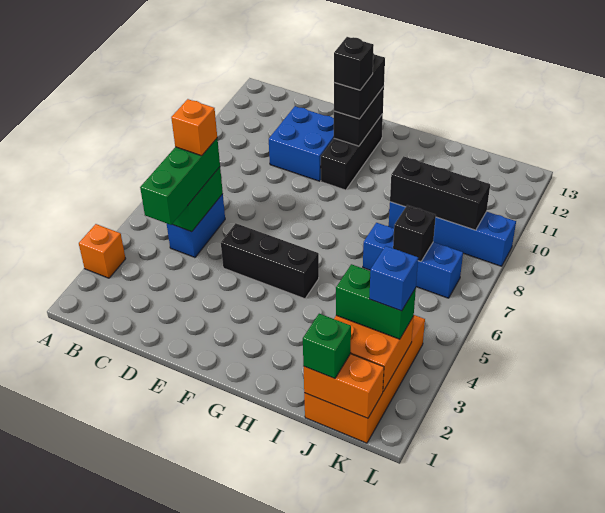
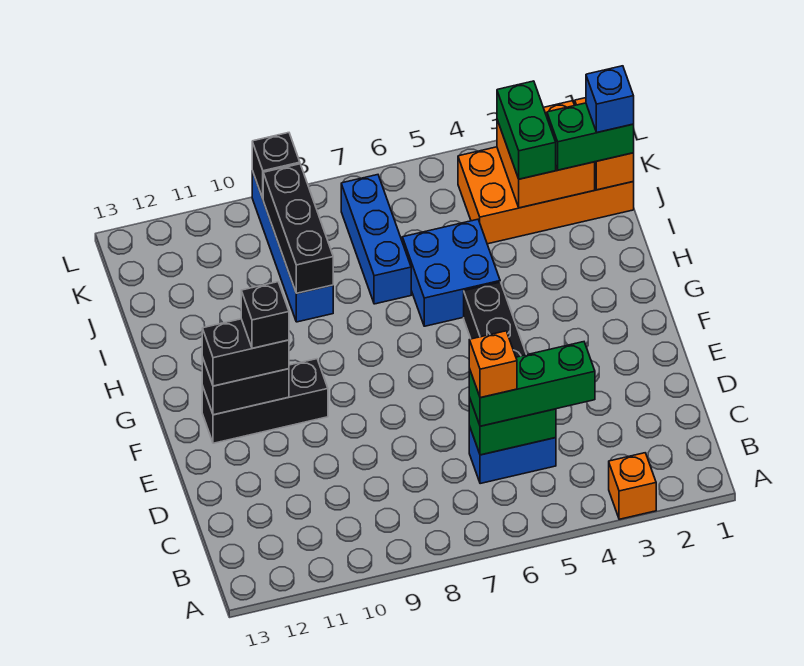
blue 2x2 brick [269,106,334,181] -> blue 2x2 brick moved to [402,219,500,326]
green 1x1 brick [303,314,351,378] -> green 1x2 brick [547,103,634,170]
black 1x1 brick [393,205,436,262] -> black 1x1 brick moved to [252,133,300,198]
blue 1x1 brick [369,246,418,311] -> blue 1x1 brick moved to [586,66,634,132]

